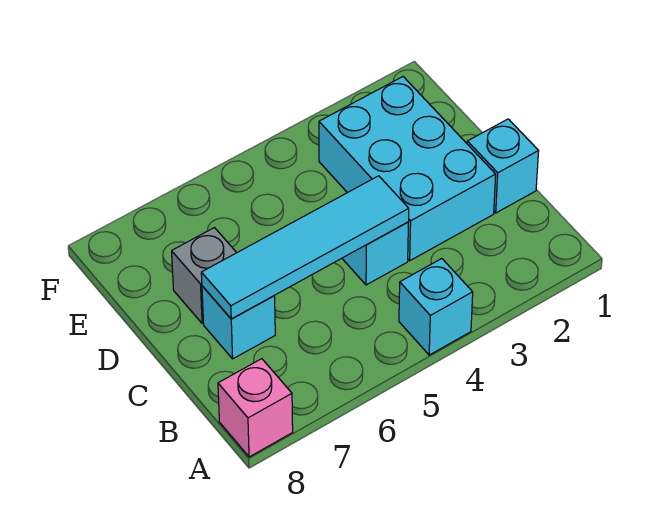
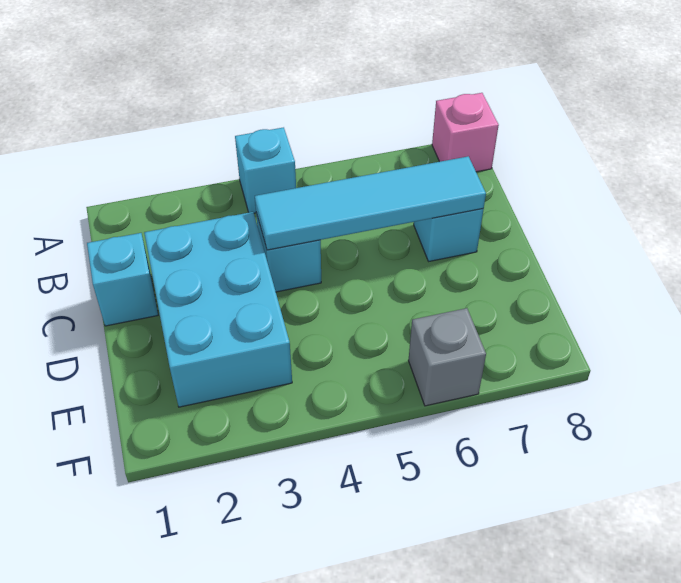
grey 1x1 brick [172,228,237,324] -> grey 1x1 brick moved to [408,308,486,406]

